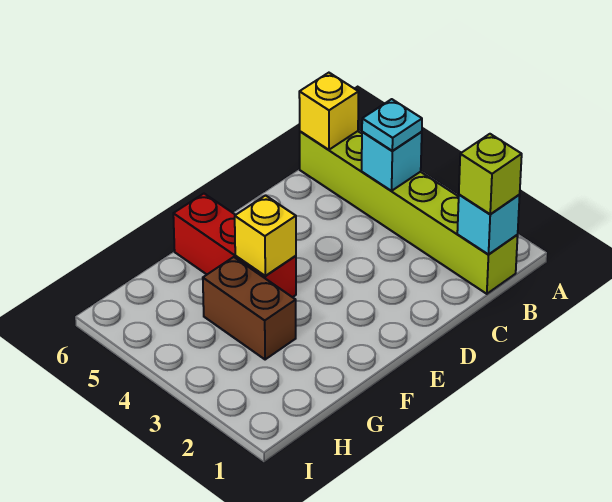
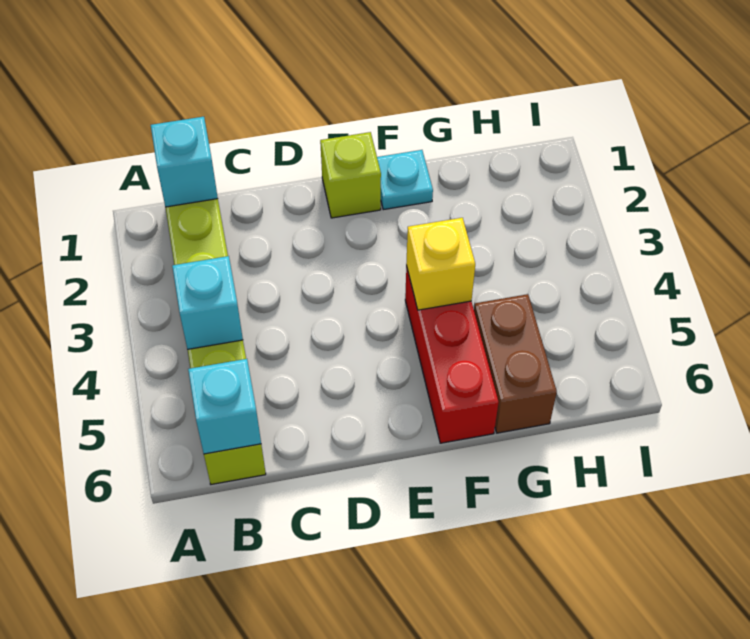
lime 1x1 brick [459,134,522,214] -> lime 1x1 brick moved to [320,132,381,218]
cyan 1x1 plate [362,99,422,151] -> cyan 1x1 plate moved to [377,150,433,210]
yellow 1x1 brick [299,73,359,150] -> cyan 1x1 brick [188,359,261,454]
brown 1x2 brick [203,257,296,360] -> brown 1x2 brick moved to [474,294,557,433]

